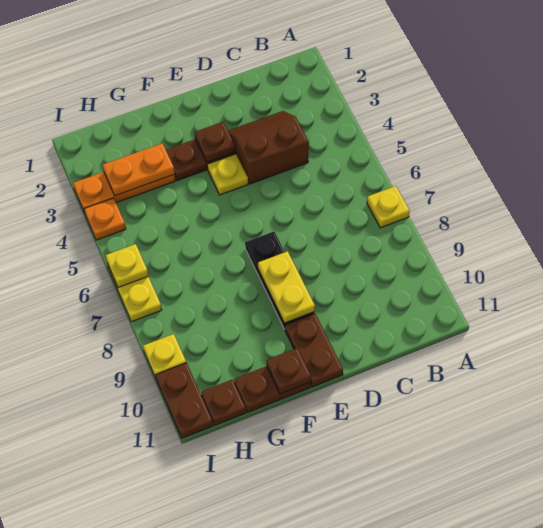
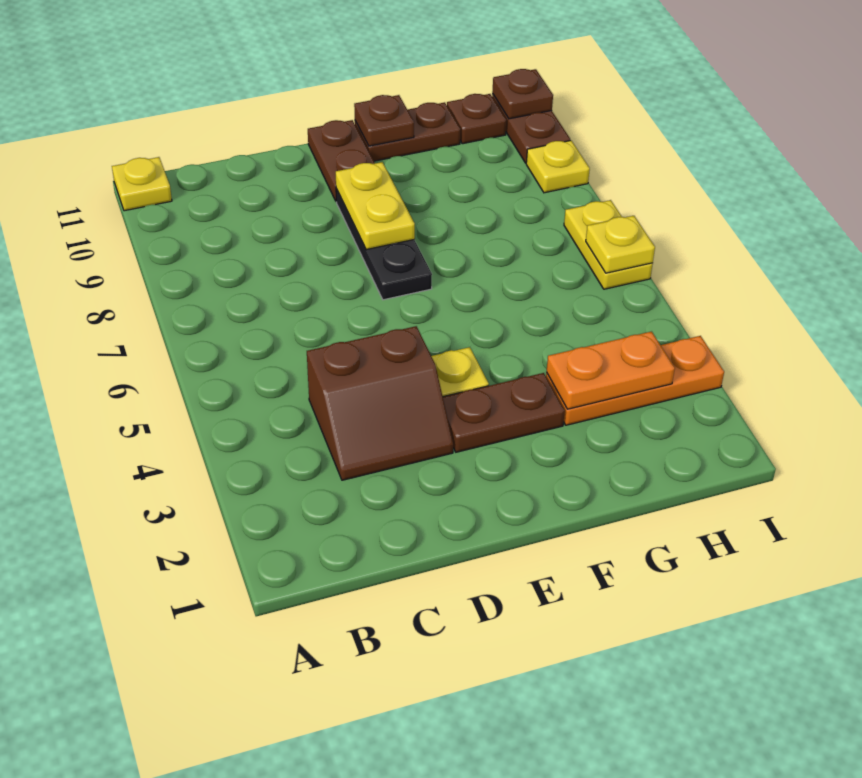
yellow 1x1 plate [367,186,410,228] -> yellow 1x1 plate moved to [112,157,172,211]
brown 1x1 plate [195,122,235,163] -> brown 1x1 plate moved to [492,69,553,119]
orange 1x1 plate [84,198,126,240] -> none

